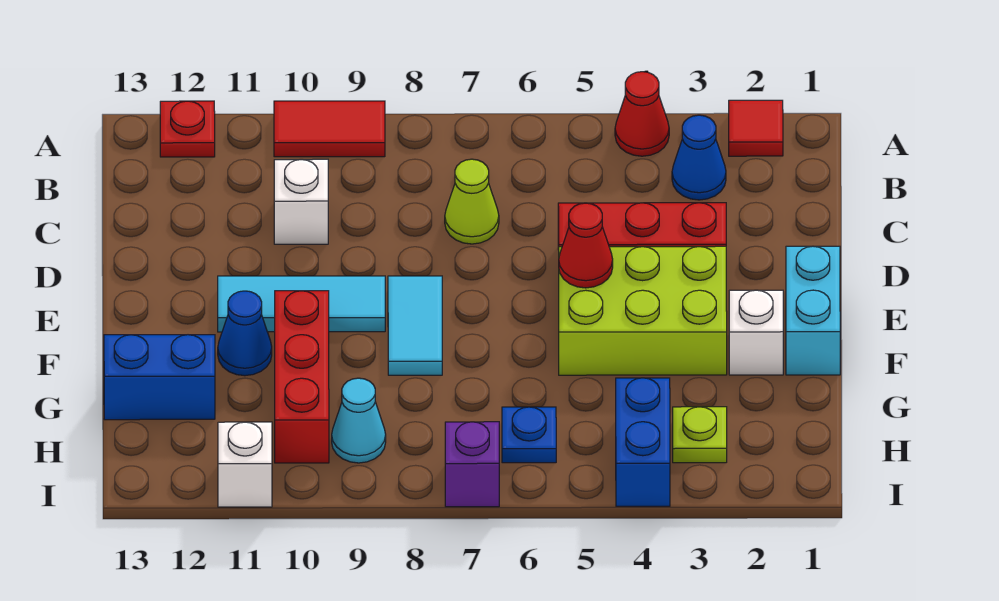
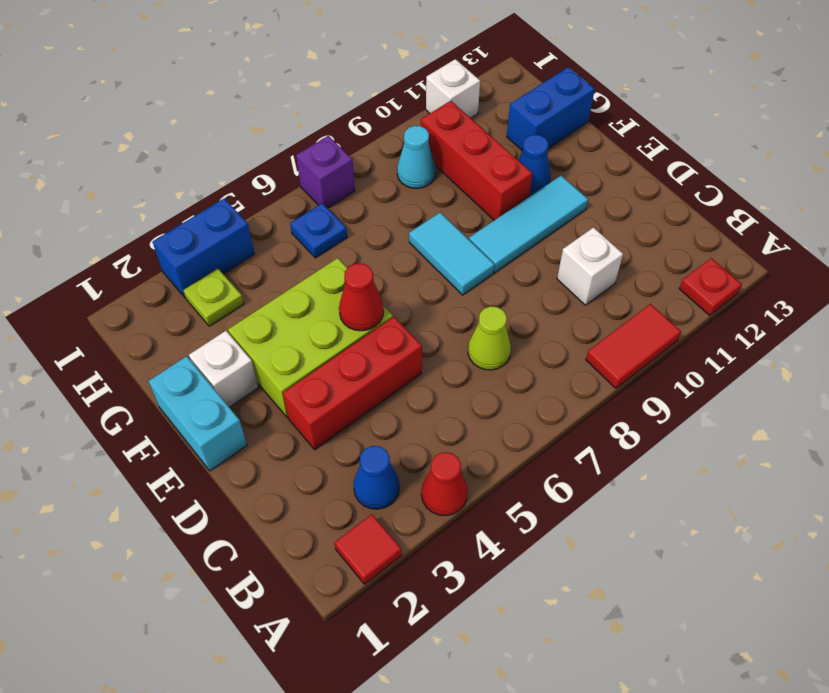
blue 1x2 brick [616,378,670,506] -> blue 1x2 brick turned to [153,198,254,298]

